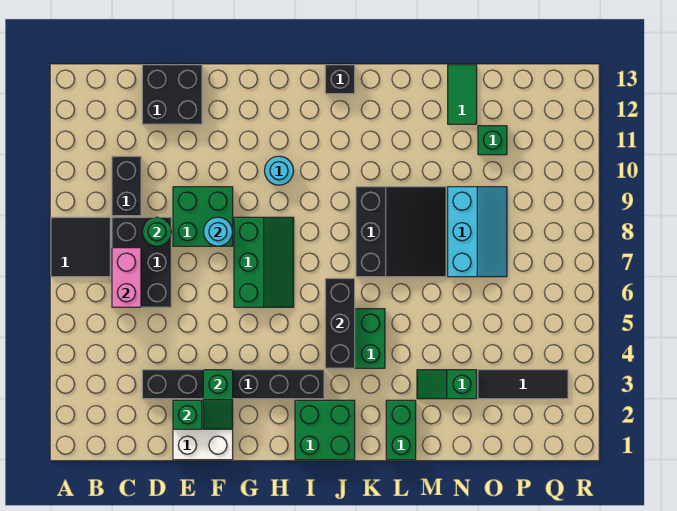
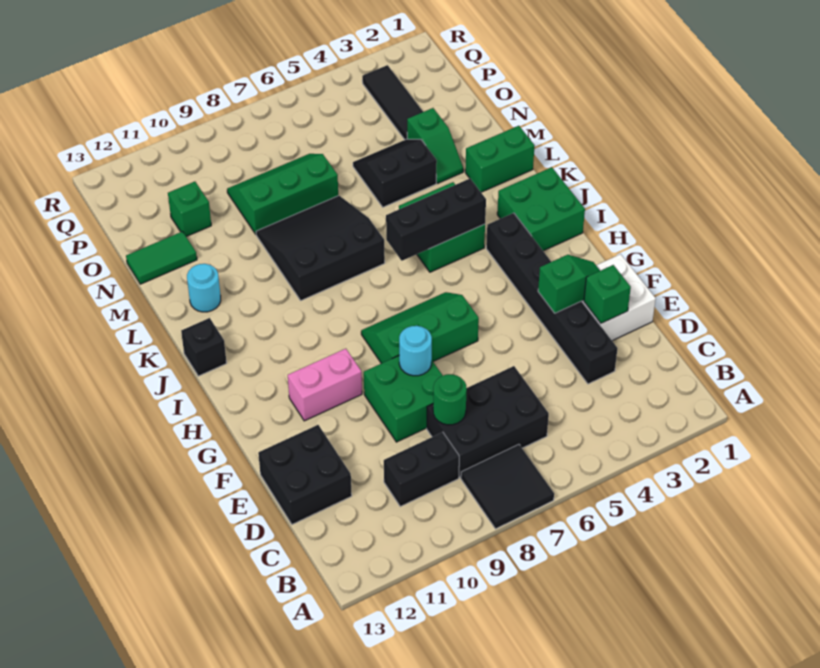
pink 1x2 brick [112,248,141,307] -> pink 1x2 brick moved to [288,349,362,421]
cyan 1x1 round brick [265,156,293,185] -> cyan 1x1 round brick moved to [187,264,221,312]
none -> black 2x2 slope [353,139,437,207]
cyan 2x3 slope [448,187,507,277] -> green 2x3 slope [227,154,338,234]

